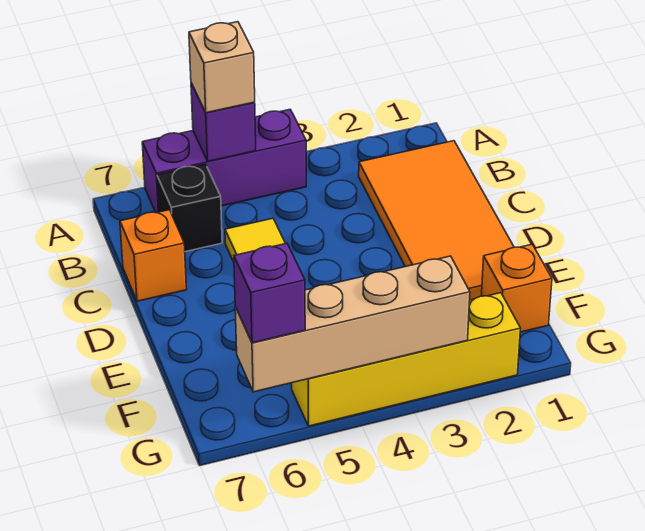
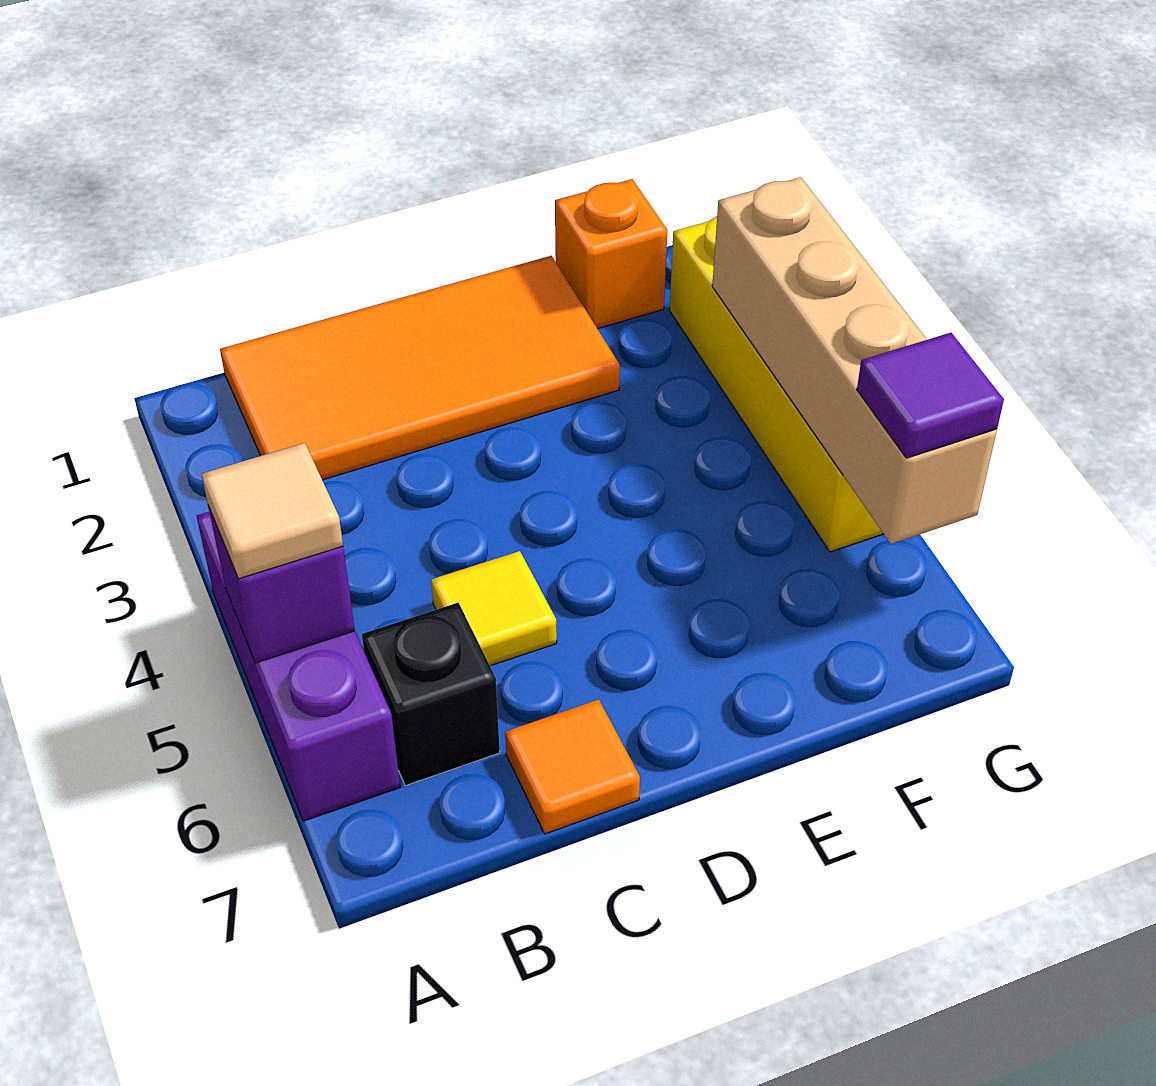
tan 1x1 brick [189,22,255,113] -> tan 1x1 tile [202,443,343,579]
orange 1x1 brick [120,210,186,301] -> orange 1x1 tile [505,699,640,834]
purple 1x1 brick [234,243,305,343] -> purple 1x1 tile [857,333,1004,458]

